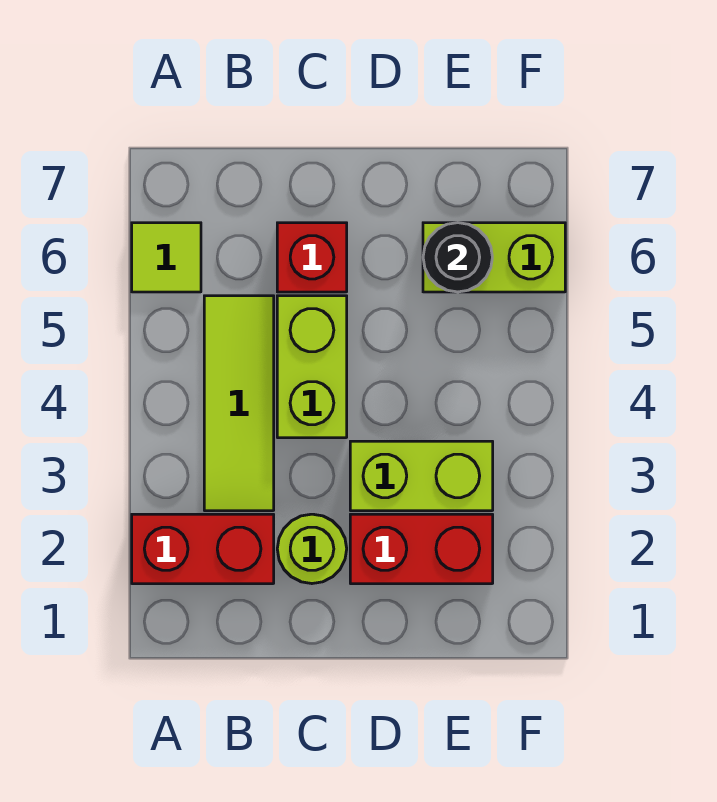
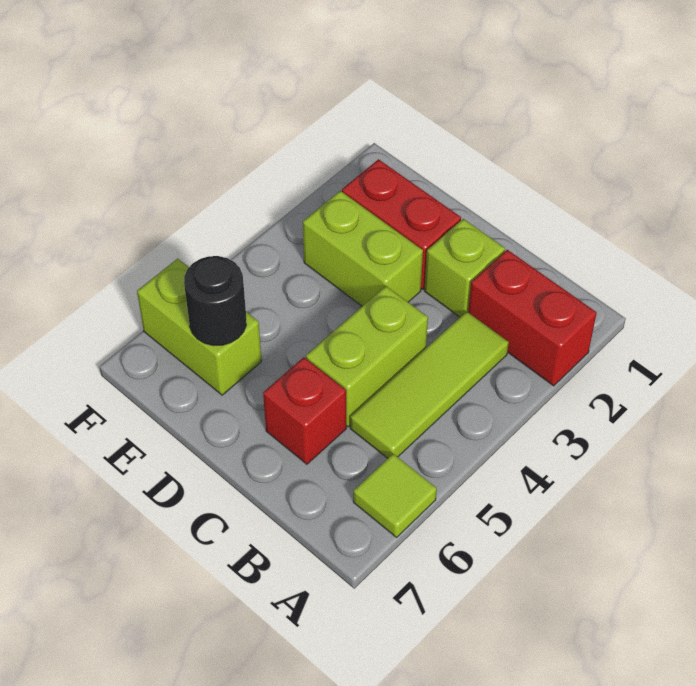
lime 1x1 round brick [277,514,347,584] -> lime 1x1 brick [424,219,505,317]

